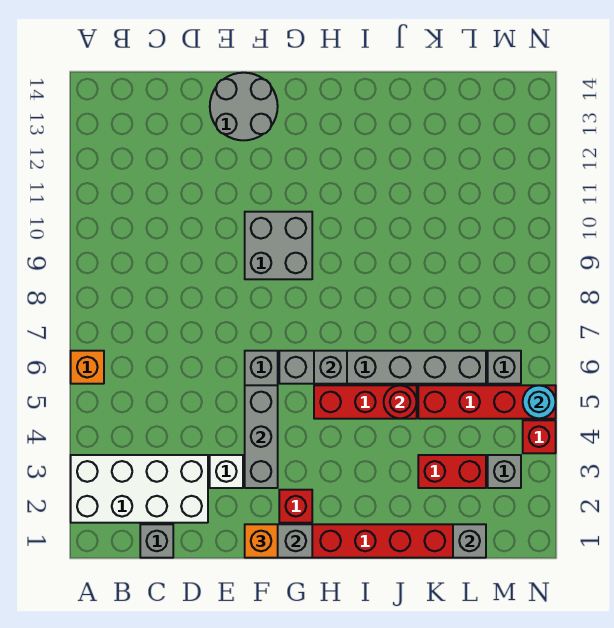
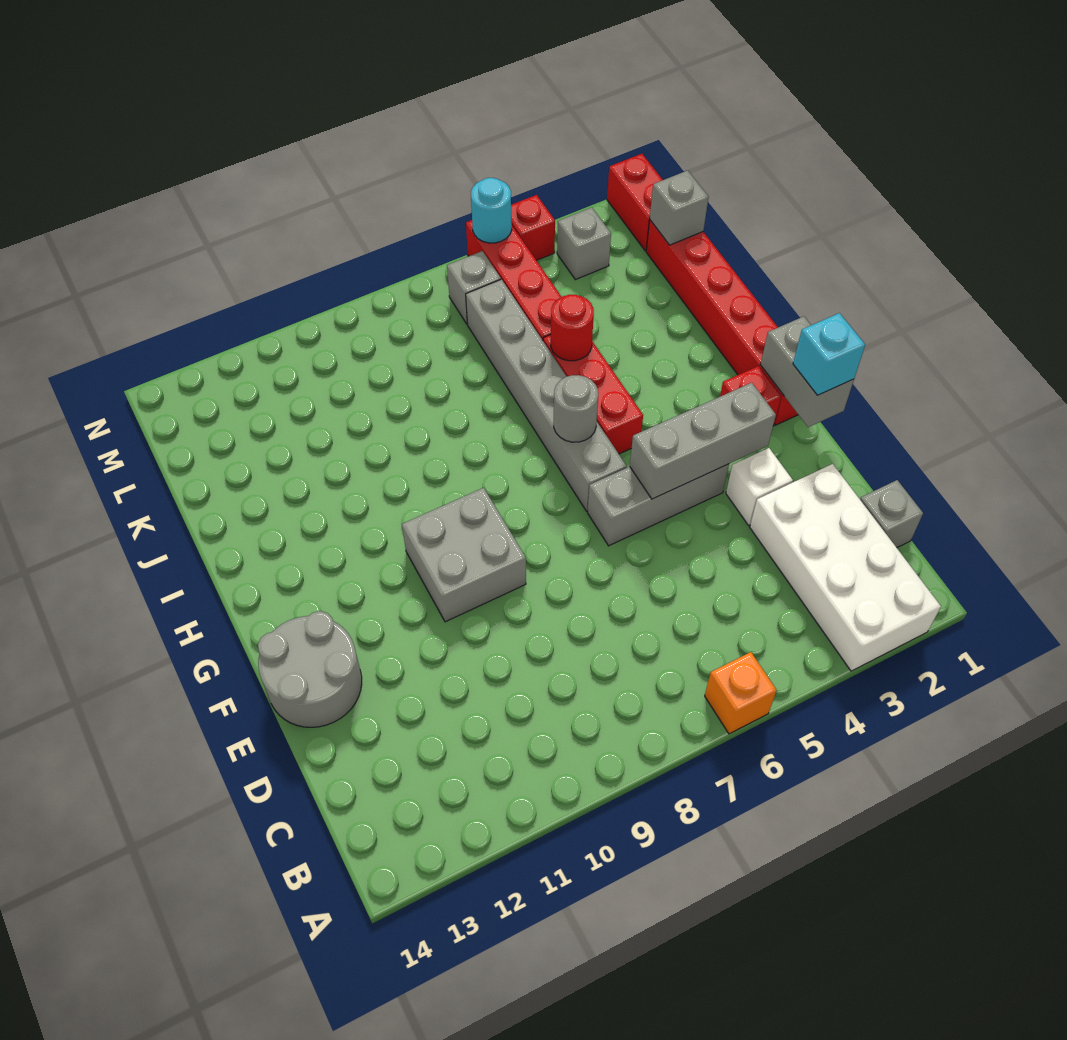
orange 1x1 brick [245,524,278,558] -> cyan 1x1 brick [793,313,865,395]
grey 1x1 brick [314,351,347,384] -> grey 1x1 round brick [554,375,598,442]
red 1x2 brick [418,455,486,488] -> red 1x2 brick moved to [607,154,663,251]

